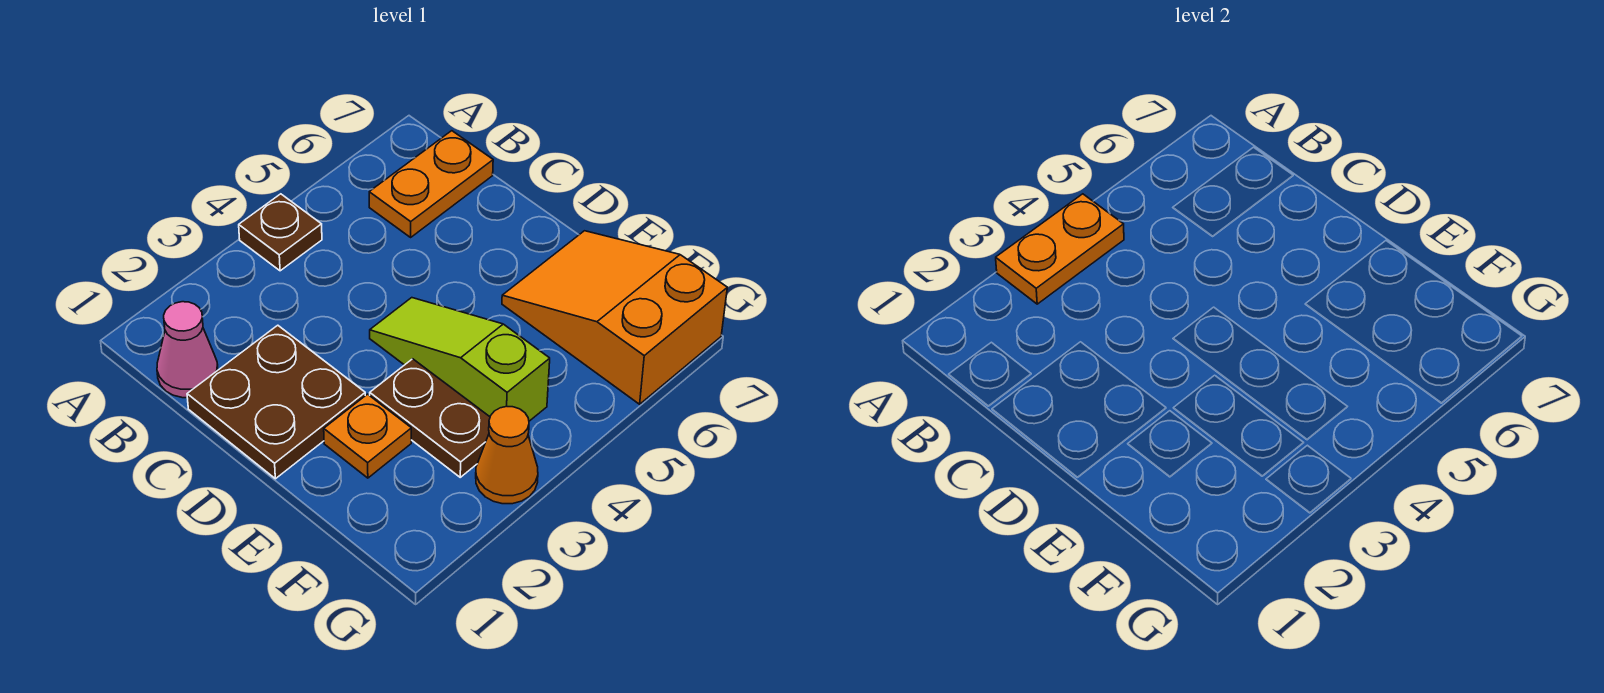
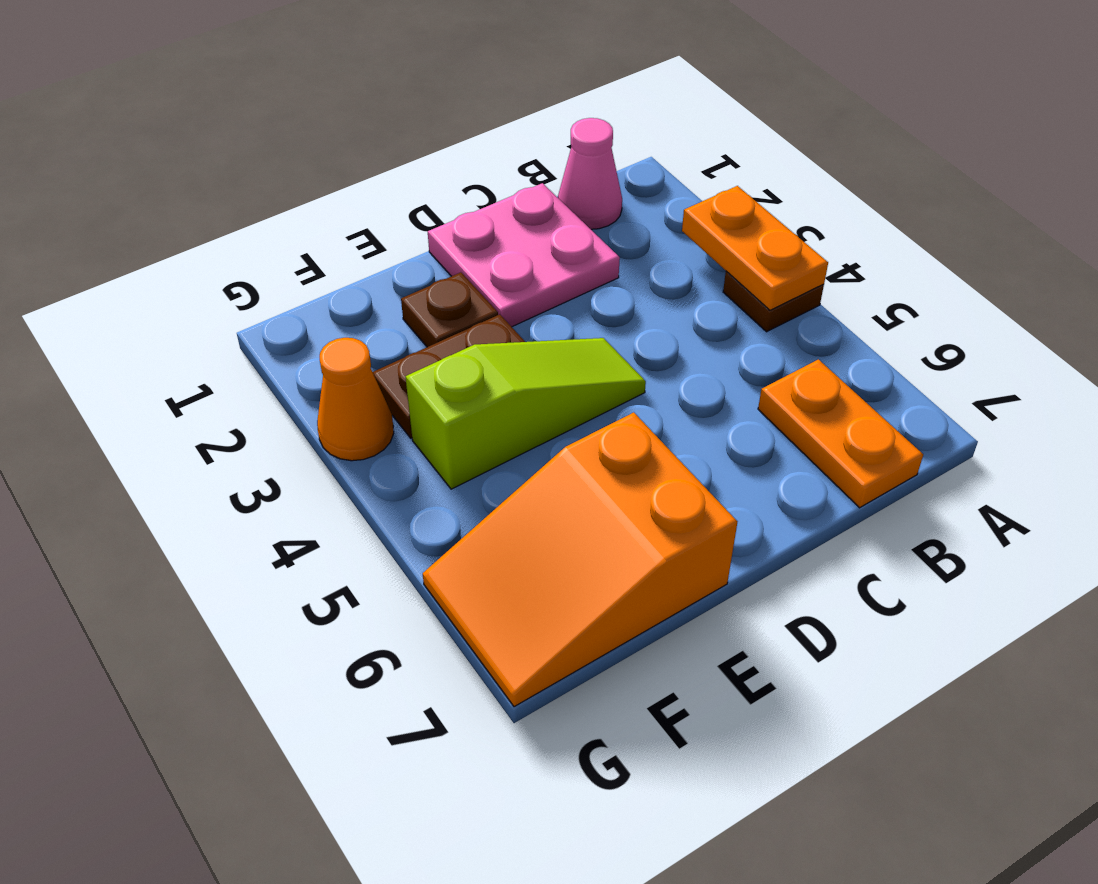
brown 2x2 plate [187,325,365,479] -> pink 2x2 plate [428,183,620,327]
orange 1x1 plate [324,394,411,478] -> brown 1x1 plate [401,272,498,347]
orange 2x3 slope [502,231,727,404] -> orange 2x3 slope turned to [423,412,737,707]

